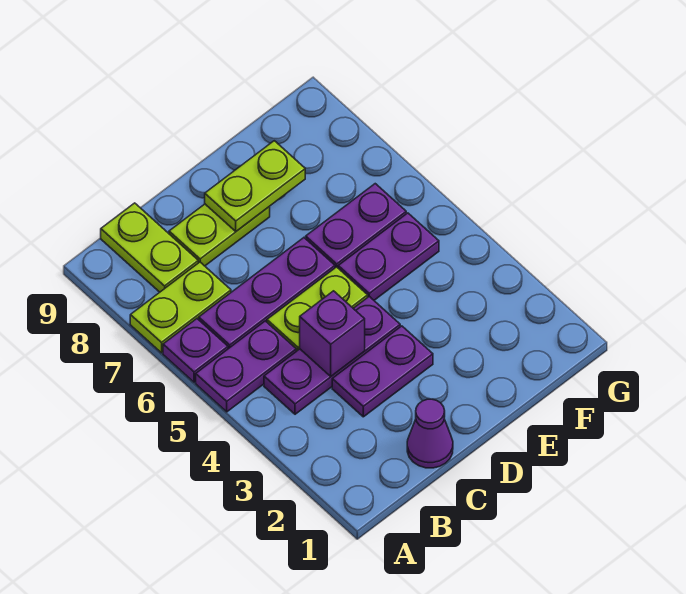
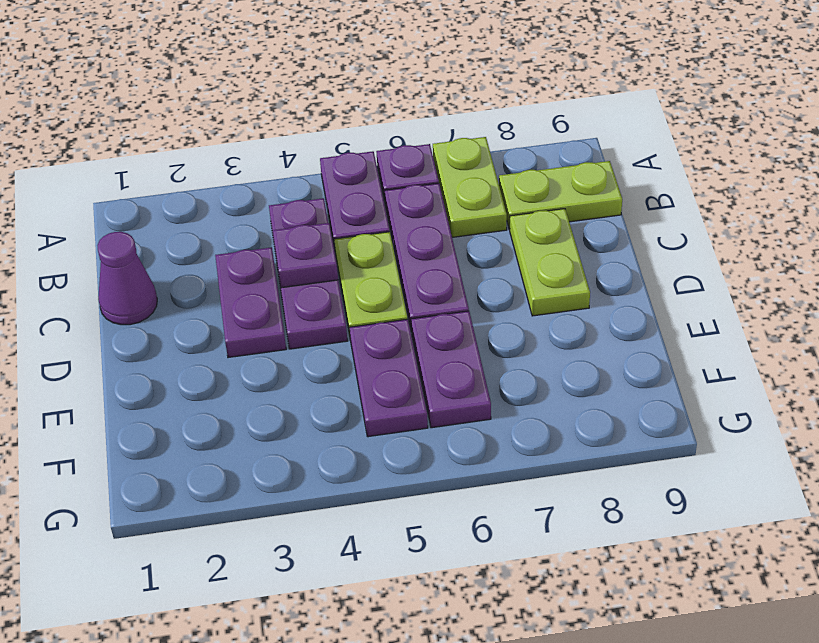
purple 1x1 brick [300,291,365,376] -> purple 1x1 plate [273,223,338,288]
lime 1x2 plate [205,141,305,231] -> none

